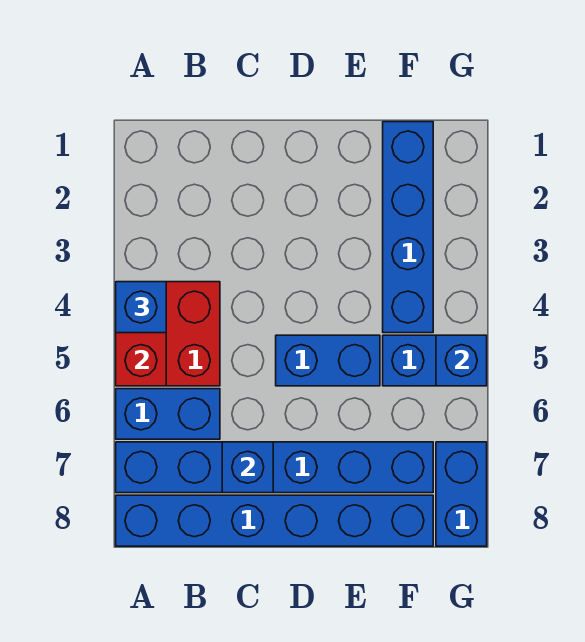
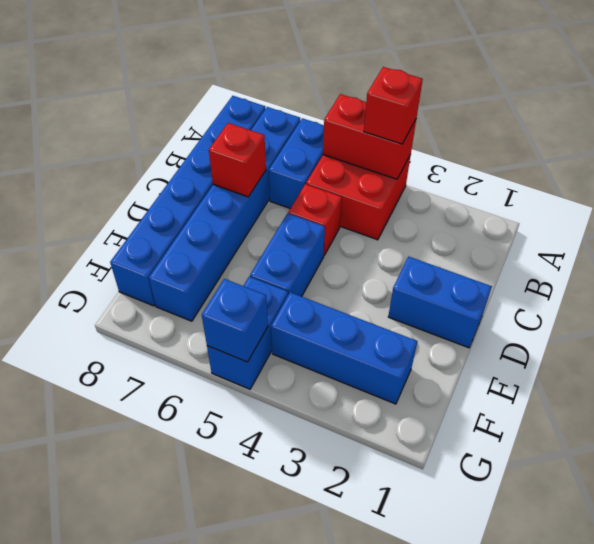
blue 1x1 brick [116,282,166,333] -> red 1x1 brick [364,67,423,144]
none -> red 1x1 brick [288,184,342,255]
blue 1x1 brick [222,442,273,493] -> red 1x1 brick [209,123,266,197]
blue 1x4 brick [383,122,433,333] -> blue 1x3 brick [271,292,417,404]
blue 1x2 brick [436,442,487,546] -> blue 1x2 brick moved to [388,257,492,348]

